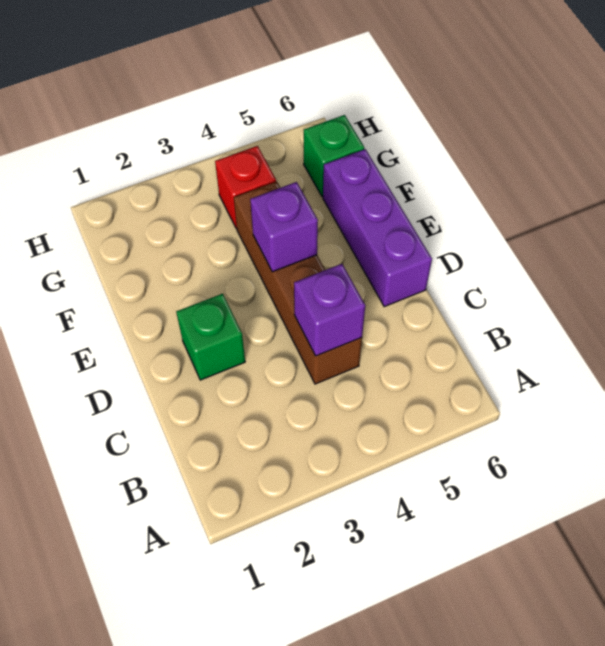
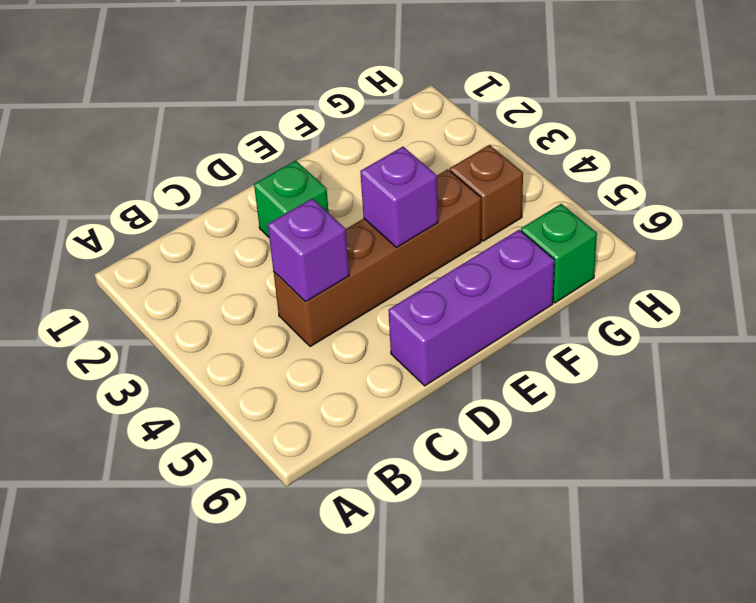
red 1x1 brick [215,146,276,228] -> brown 1x1 brick [450,145,523,241]

